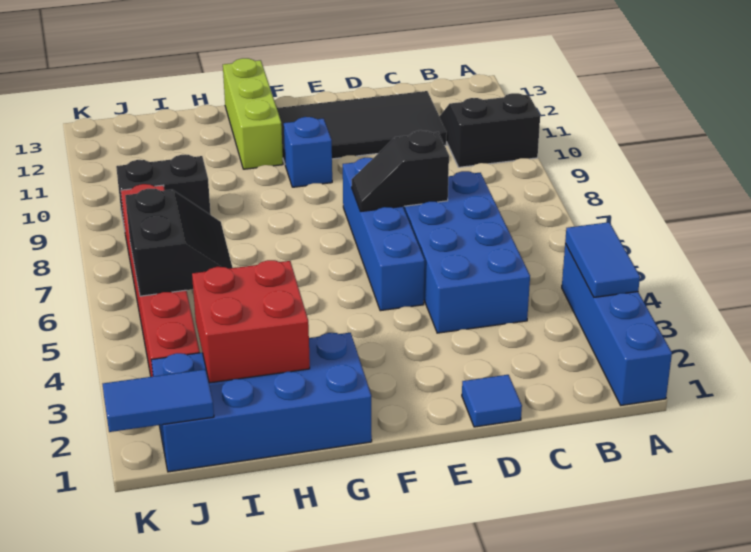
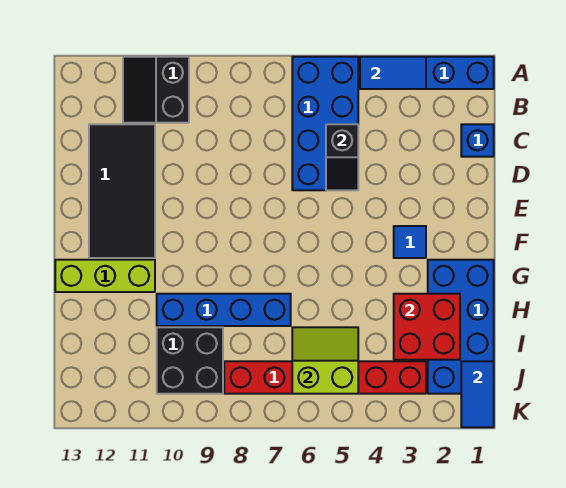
blue 2x4 brick [403,171,530,333] -> blue 2x4 brick turned to [292,57,358,190]
blue 1x1 tile [462,375,522,427] -> blue 1x1 tile moved to [394,226,426,258]
black 1x2 slope [352,130,449,212] -> black 1x2 slope moved to [326,124,358,190]
blue 1x4 brick [343,158,425,311] -> blue 1x4 brick moved to [157,294,291,326]
blue 1x1 brick [284,117,332,187] -> blue 1x1 brick moved to [461,124,494,157]
black 2x2 slope [125,189,233,296] -> lime 2x2 slope [292,327,358,394]
black 1x2 brick [116,155,211,230] -> black 2x2 brick [157,327,223,394]

